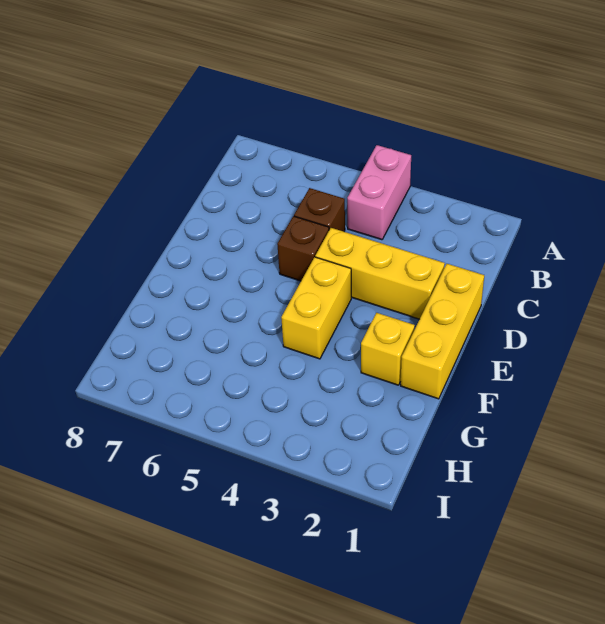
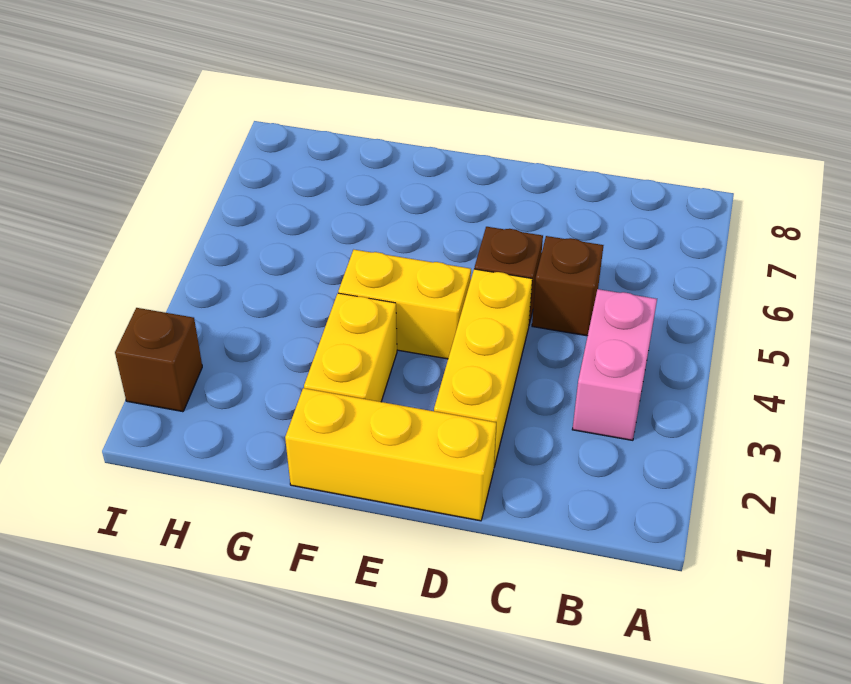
pink 1x2 brick [347,145,411,240] -> pink 1x2 brick turned to [572,289,657,440]
yellow 1x1 brick [361,313,415,385] -> yellow 1x2 brick [304,293,397,402]
none -> brown 1x1 brick [115,308,202,412]

